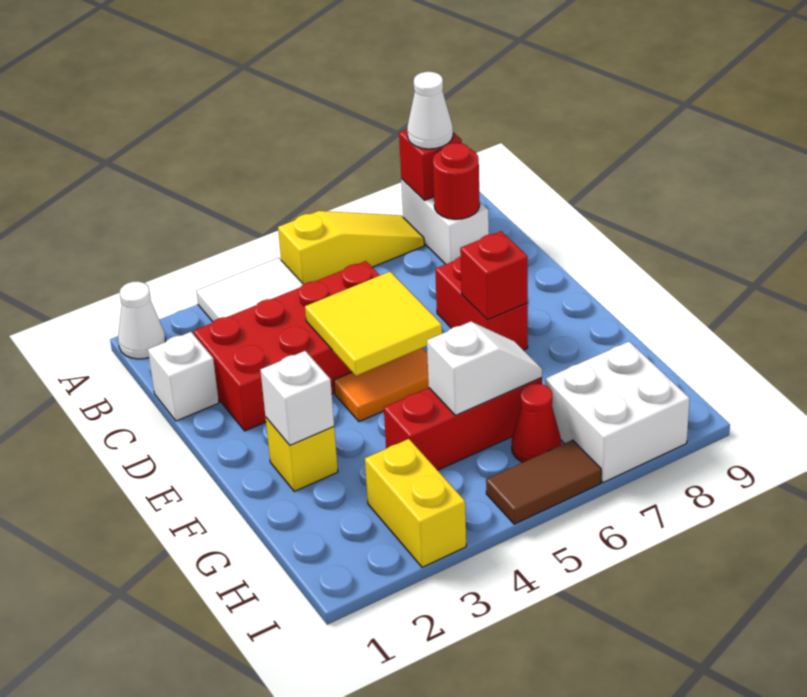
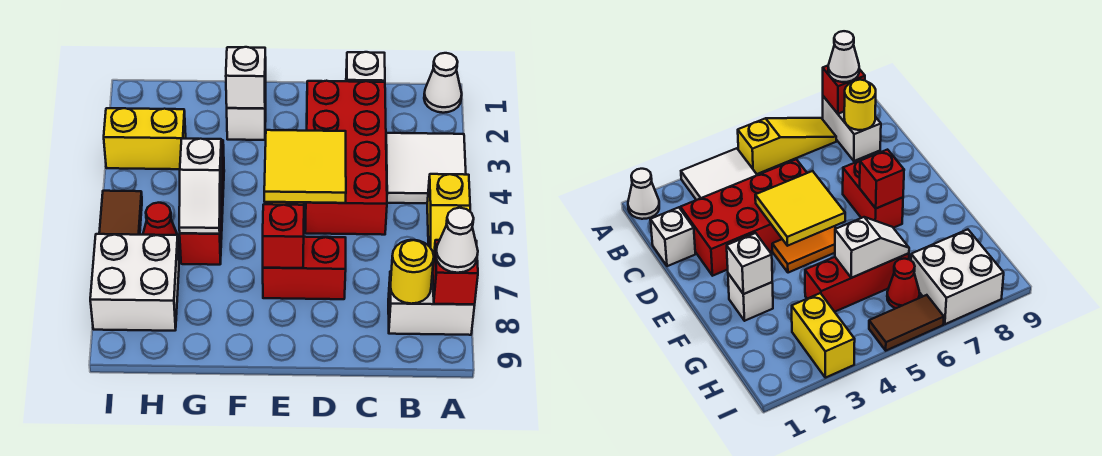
red 1x1 round brick [433,143,480,219] -> yellow 1x1 round brick [390,240,434,304]
yellow 1x1 brick [266,418,338,491] -> white 1x1 brick [227,85,266,140]

